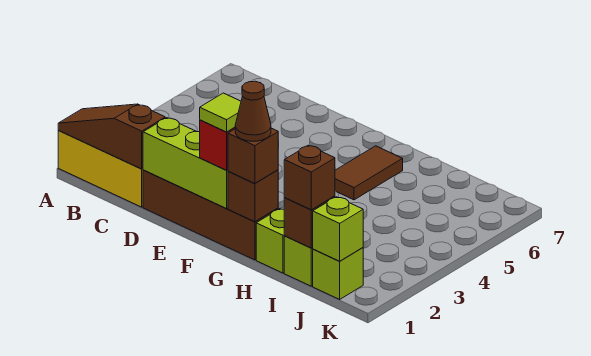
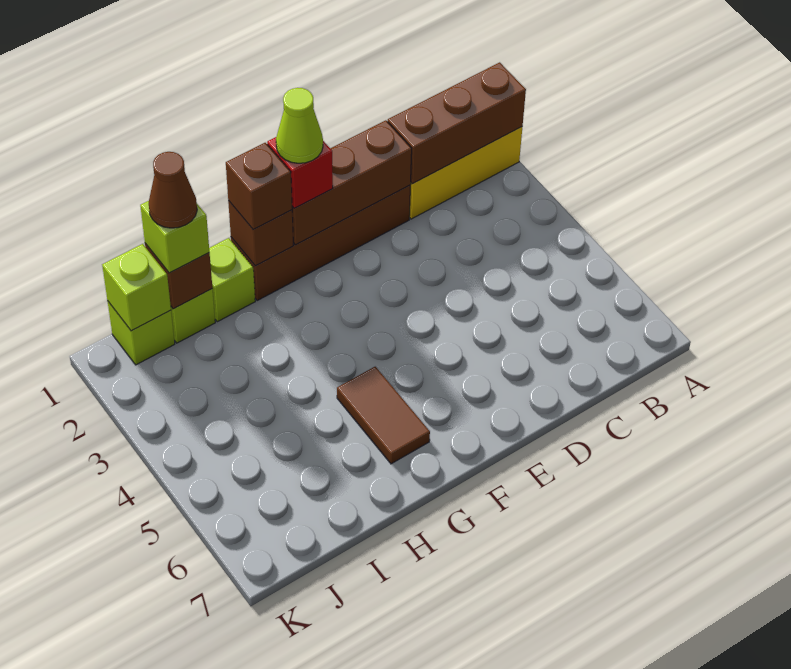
brown 1x3 slope [58,104,165,169] -> brown 1x3 brick [388,62,526,184]
lime 1x3 brick [143,118,228,208] -> brown 1x3 brick [292,120,412,245]
lime 1x1 tile [200,93,241,132] -> lime 1x1 cone [276,88,323,163]
brown 1x1 cone [235,81,271,141] -> brown 1x1 cone moved to [149,152,197,228]
brown 1x1 brick [284,145,335,210] -> lime 1x1 brick [140,201,209,273]

